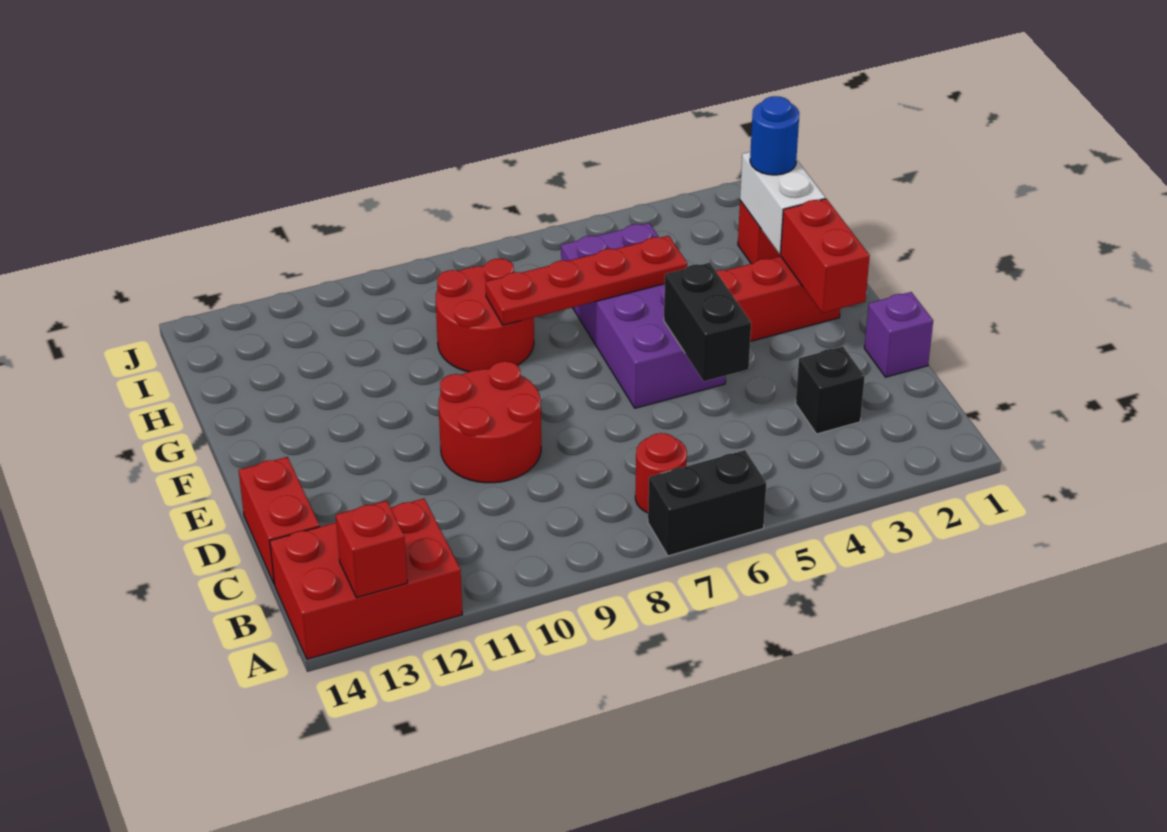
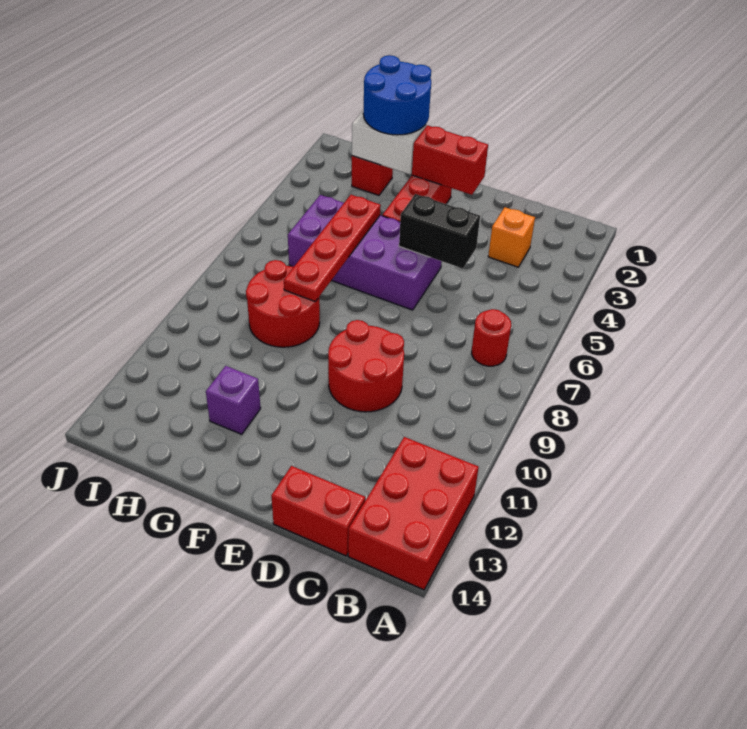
black 1x2 brick [648,450,766,556] -> none
red 1x1 brick [336,501,407,598] -> none
black 1x1 brick [796,347,865,434] -> orange 1x1 brick [488,207,535,267]
purple 1x1 brick [864,292,933,377] -> purple 1x1 brick moved to [206,366,261,434]
blue 1x1 round brick [750,96,799,175] -> blue 2x2 round brick [363,55,431,135]

